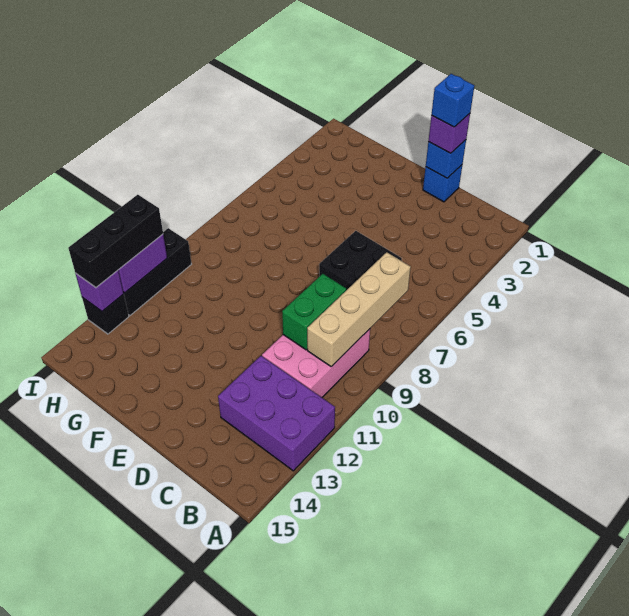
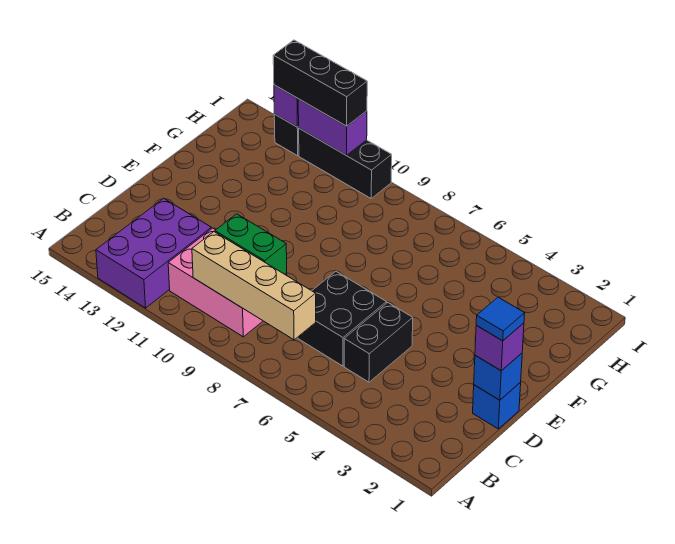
none -> black 1x2 brick [344,303,413,382]
blue 1x1 brick [432,74,474,127] -> blue 1x1 tile [476,297,525,341]

